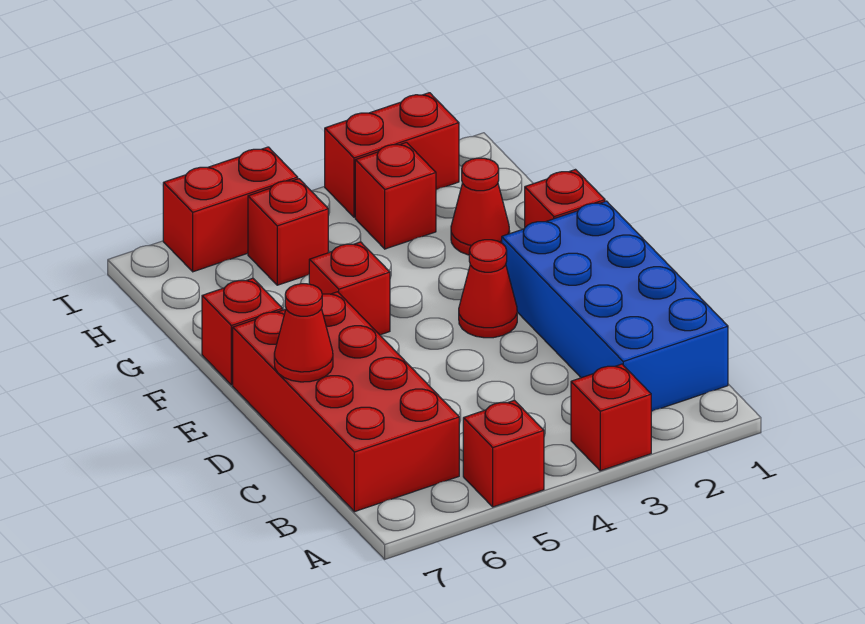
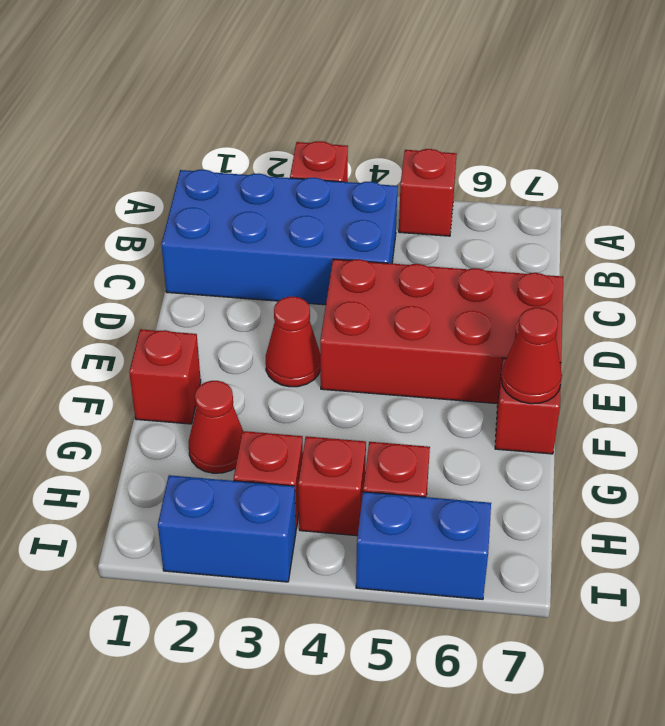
blue 2x4 brick [502,201,728,412] -> blue 2x4 brick turned to [161,170,398,305]
red 2x4 brick [233,292,459,512] -> red 2x4 brick turned to [320,259,563,404]
red 1x1 cone [274,284,333,382] -> red 1x1 cone moved to [501,308,562,404]
red 1x1 brick [309,242,390,335] -> red 1x1 brick moved to [298,436,366,536]
red 1x2 brick [325,93,459,217] -> blue 1x2 brick [158,475,296,582]
red 1x2 brick [163,147,298,272] -> blue 1x2 brick [356,492,491,599]

